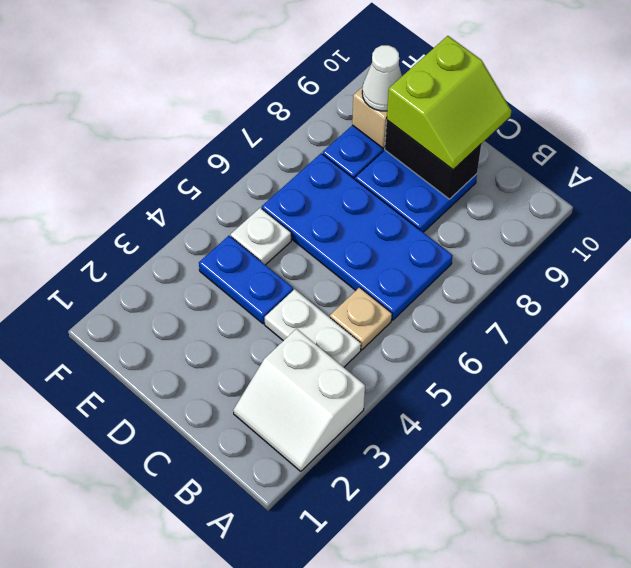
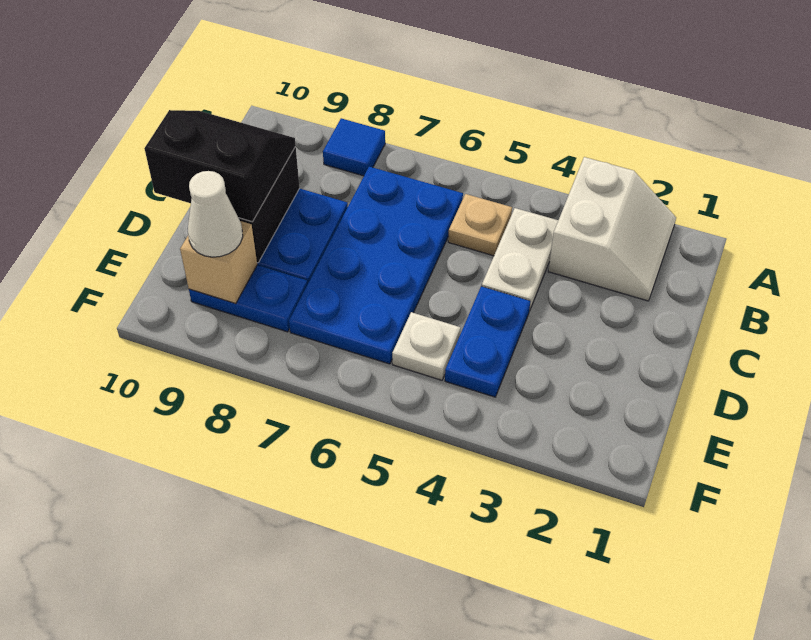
none -> blue 1x1 tile [323,118,385,176]
lime 2x2 slope [387,36,512,170] -> black 2x2 slope [144,110,296,222]

